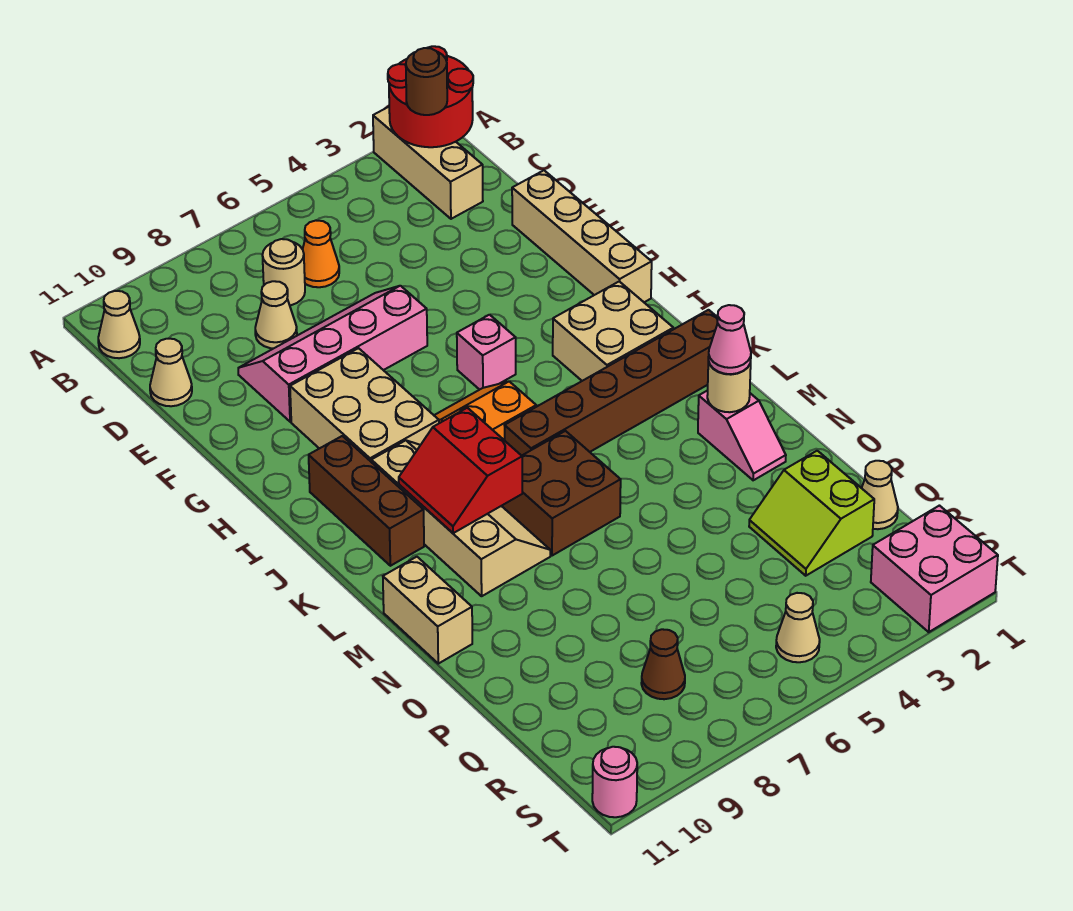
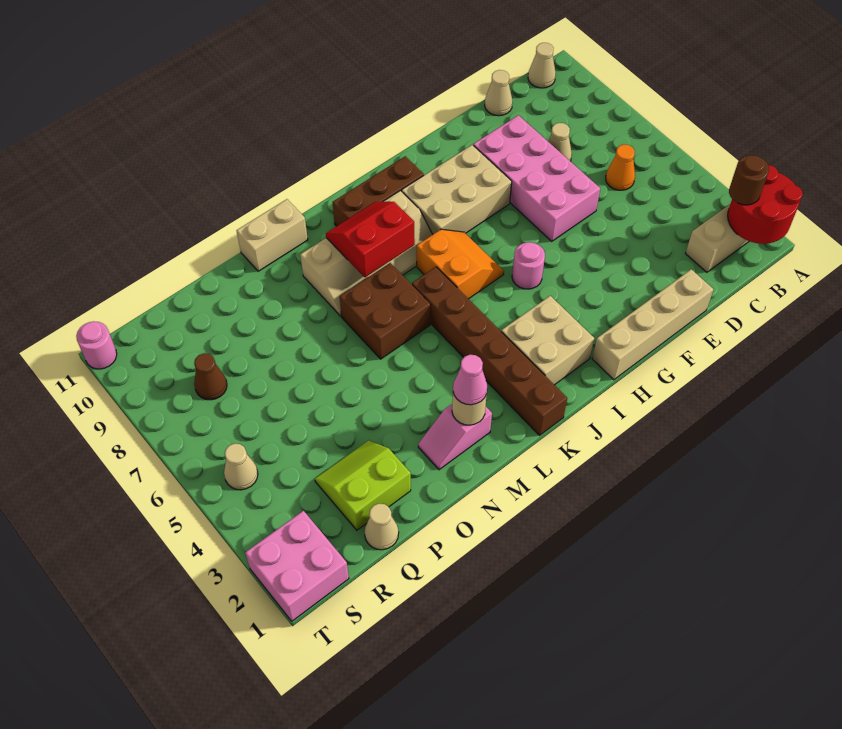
tan 1x1 round brick [262,239,305,305] -> none
pink 2x4 slope [238,286,427,422] -> pink 2x4 brick [473,115,600,241]
pink 1x1 brick [457,315,516,390] -> pink 1x1 round brick [512,242,545,289]

